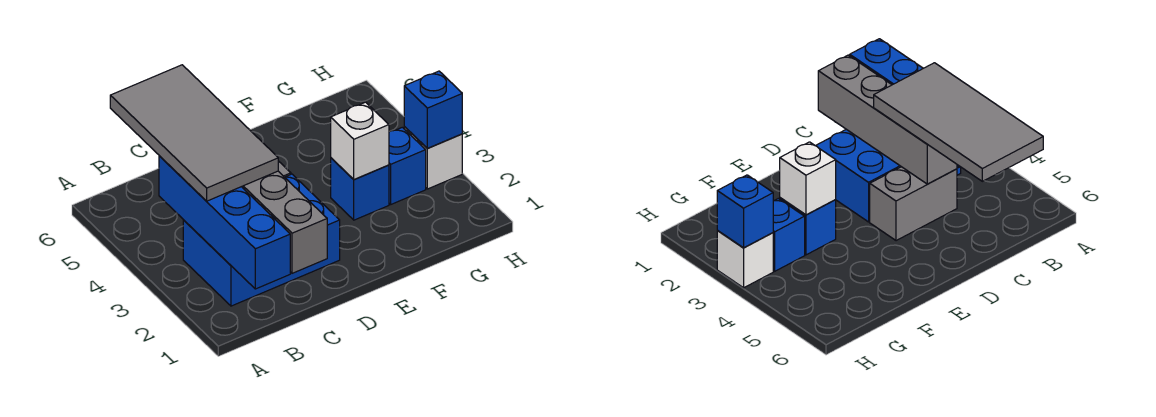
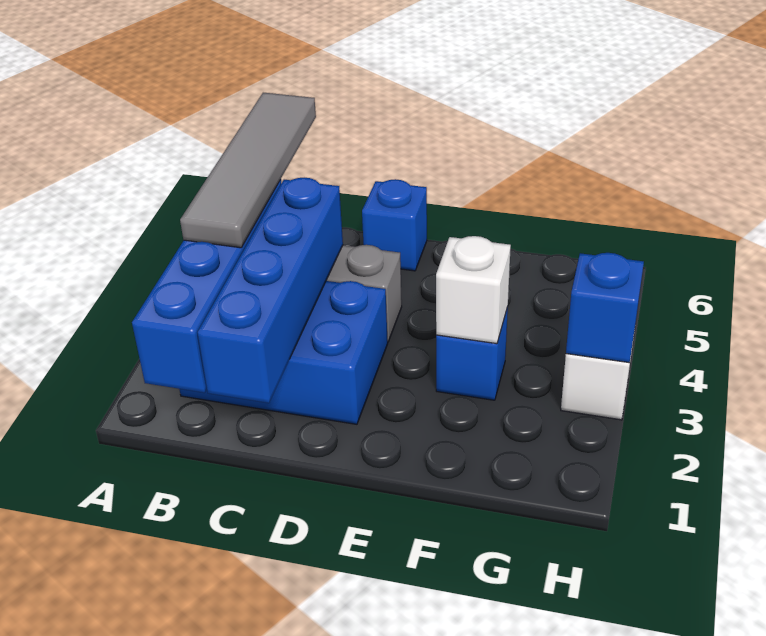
grey 2x4 tile [110,65,278,201] -> grey 1x4 tile [180,93,316,248]
grey 1x4 brick [242,171,327,273] -> blue 1x4 brick [197,178,343,403]
blue 1x1 brick [389,127,426,204] -> blue 1x1 brick moved to [362,179,427,271]

